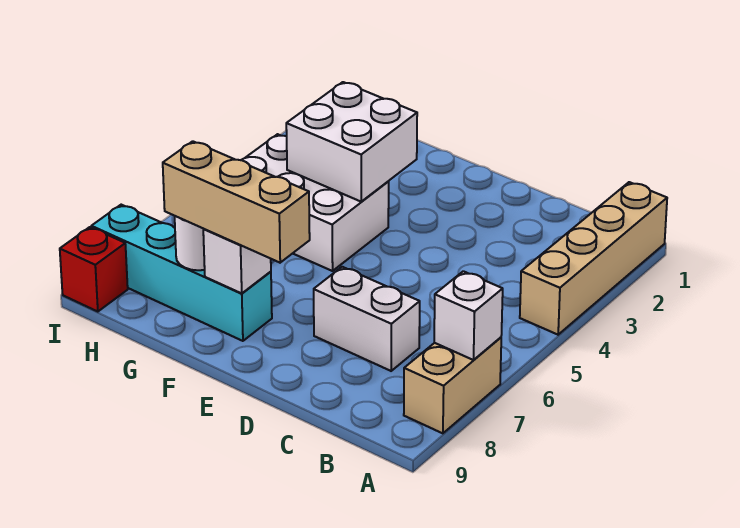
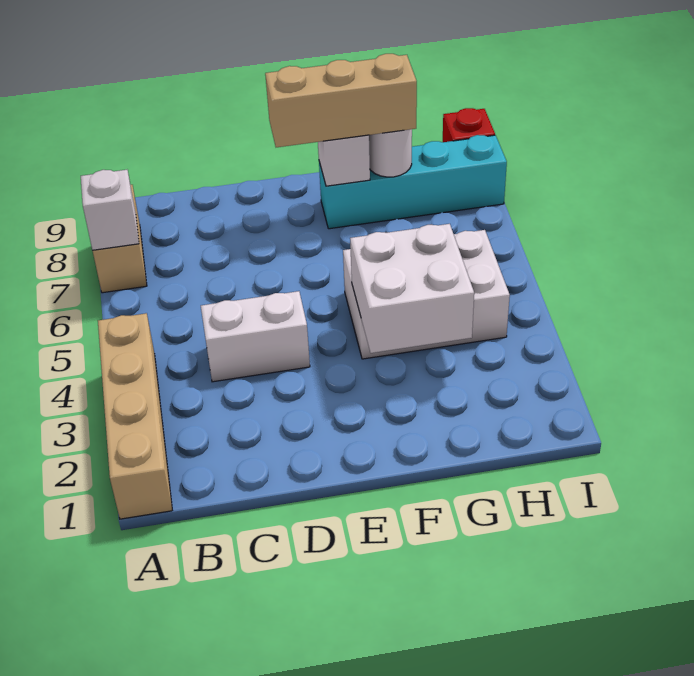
white 1x2 brick [314,267,420,371] -> white 1x2 brick moved to [201,291,310,382]

